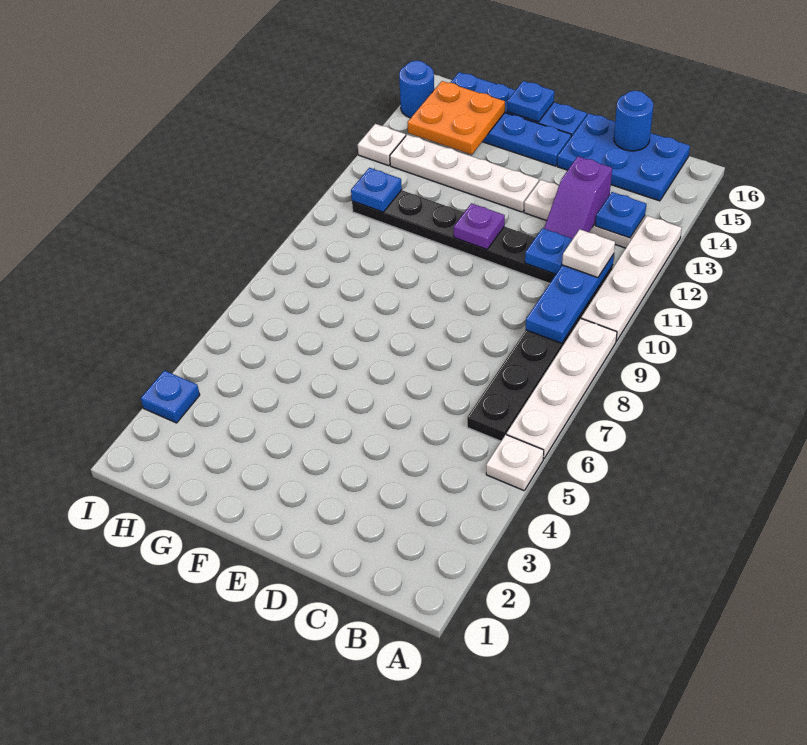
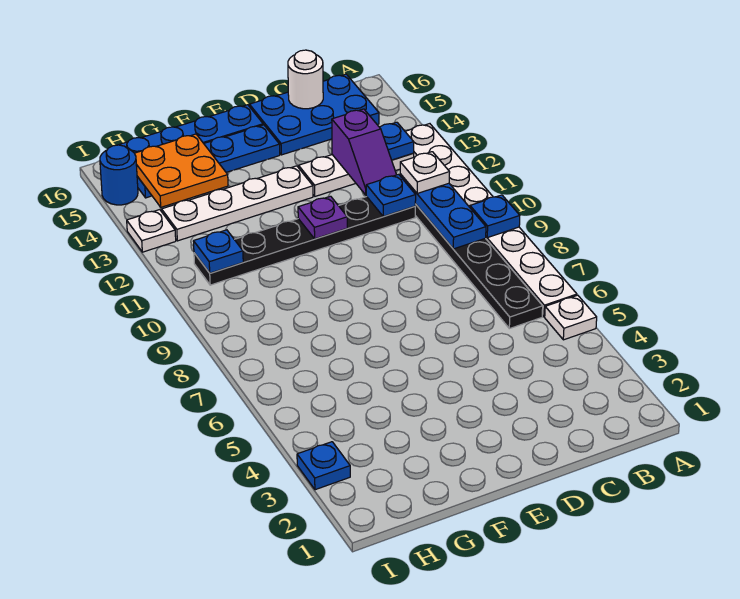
blue 1x1 round brick [614,91,653,151] -> white 1x1 round brick [288,50,323,109]
blue 1x1 plate [507,81,554,122] -> blue 1x1 plate moved to [470,195,520,238]

